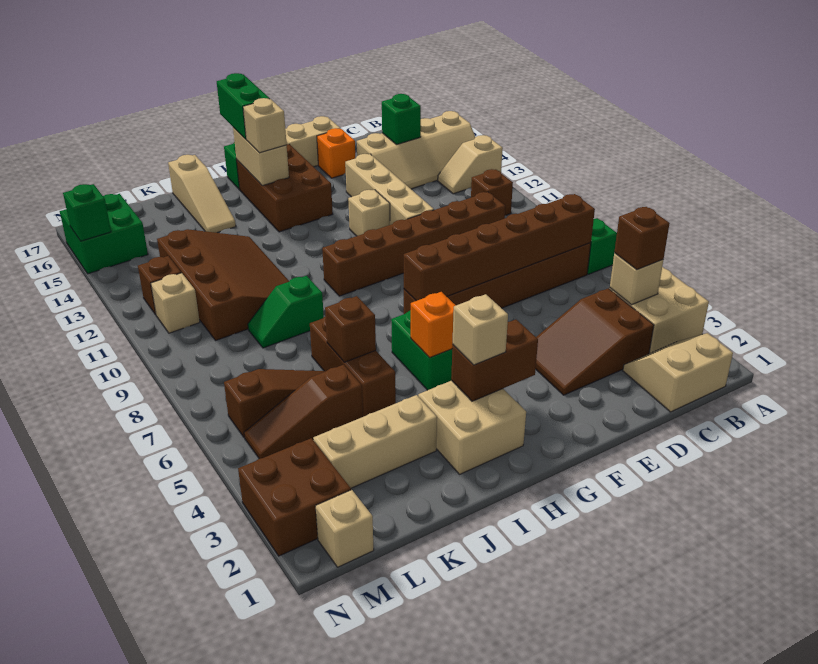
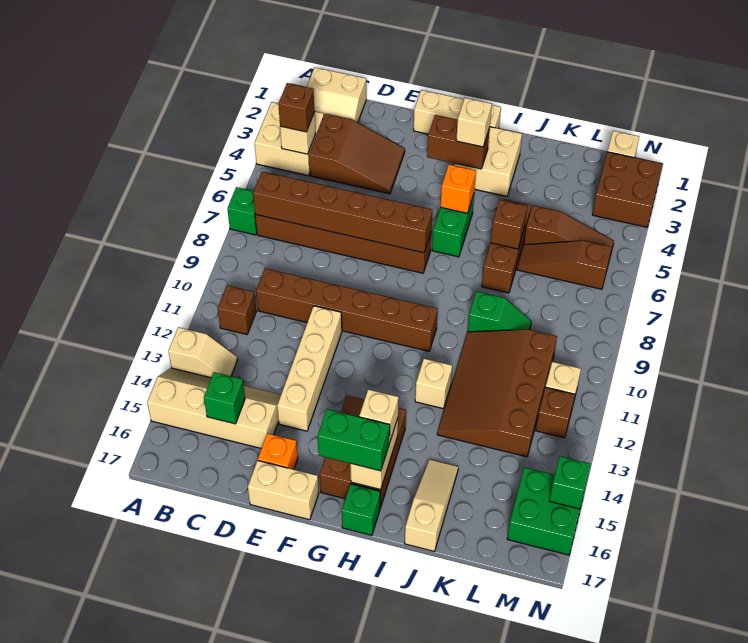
tan 1x1 brick [348,190,390,236] -> tan 1x1 brick moved to [415,359,452,409]
green 1x2 brick [217,73,270,139] -> green 1x2 brick turned to [317,409,390,471]
tan 1x3 brick [313,395,437,488] -> tan 1x3 brick moved to [414,90,501,134]

